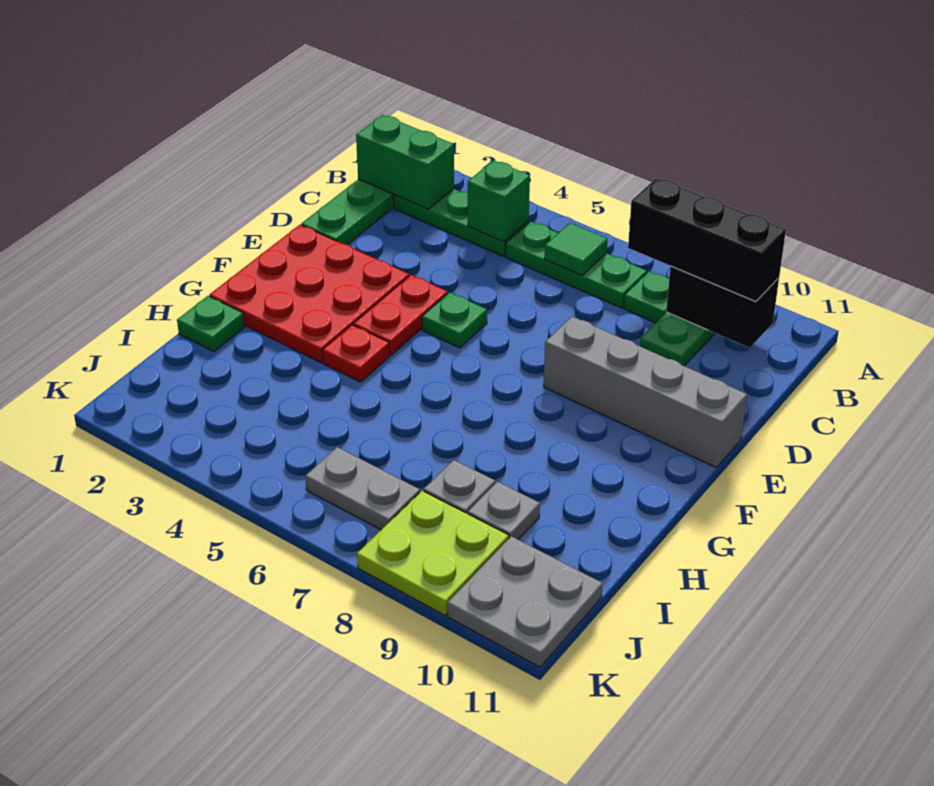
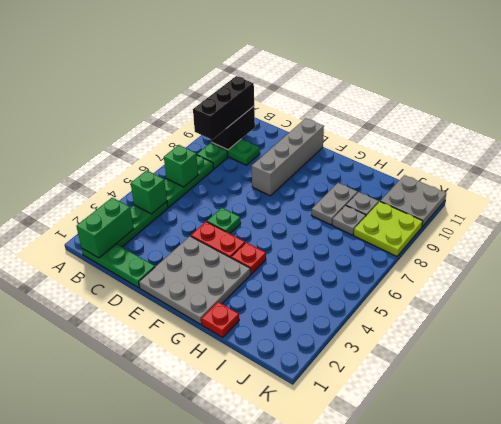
green 1x1 tile [544,223,607,275] -> green 1x1 brick [164,145,198,187]
red 3x3 plate [210,225,409,363] -> grey 3x3 plate [139,236,250,324]
green 1x1 plate [177,296,244,352] -> red 1x1 plate [201,302,239,337]
grey 1x2 plate [305,447,420,530] -> grey 1x2 plate moved to [311,183,358,225]

